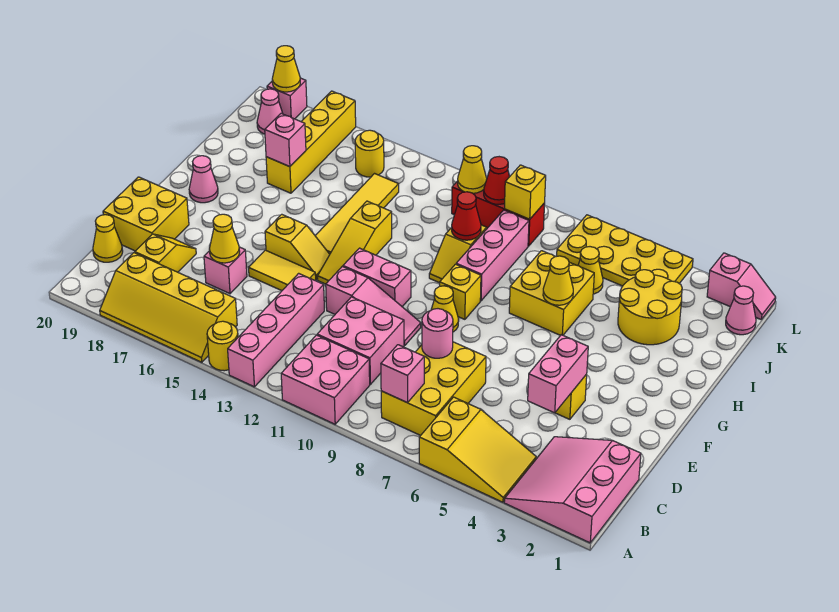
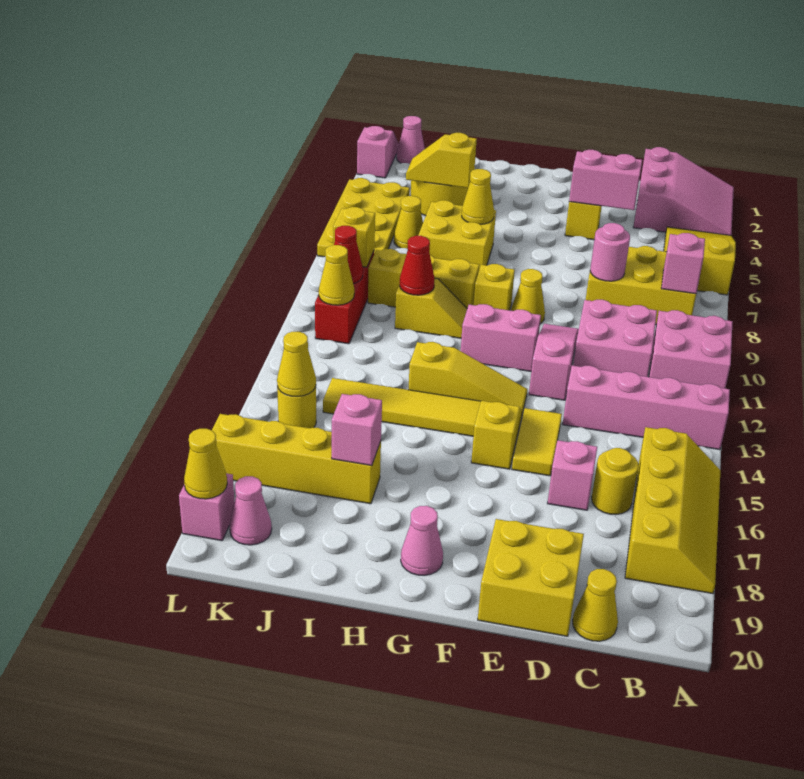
pink 3x3 slope [504,437,641,543] -> pink 3x3 slope turned to [633,147,734,235]
yellow 1x1 round brick [207,321,238,371] -> yellow 1x1 round brick moved to [592,448,639,515]
yellow 1x2 slope [135,234,196,272] -> yellow 1x2 slope moved to [406,133,477,188]
yellow 1x1 cone [209,214,240,263] -> yellow 1x1 cone moved to [277,332,316,397]
pink 1x2 brick [343,248,411,307] -> pink 1x2 brick turned to [461,304,541,371]
pink 1x3 brick [456,210,529,301] -> yellow 1x3 brick [368,249,479,308]

